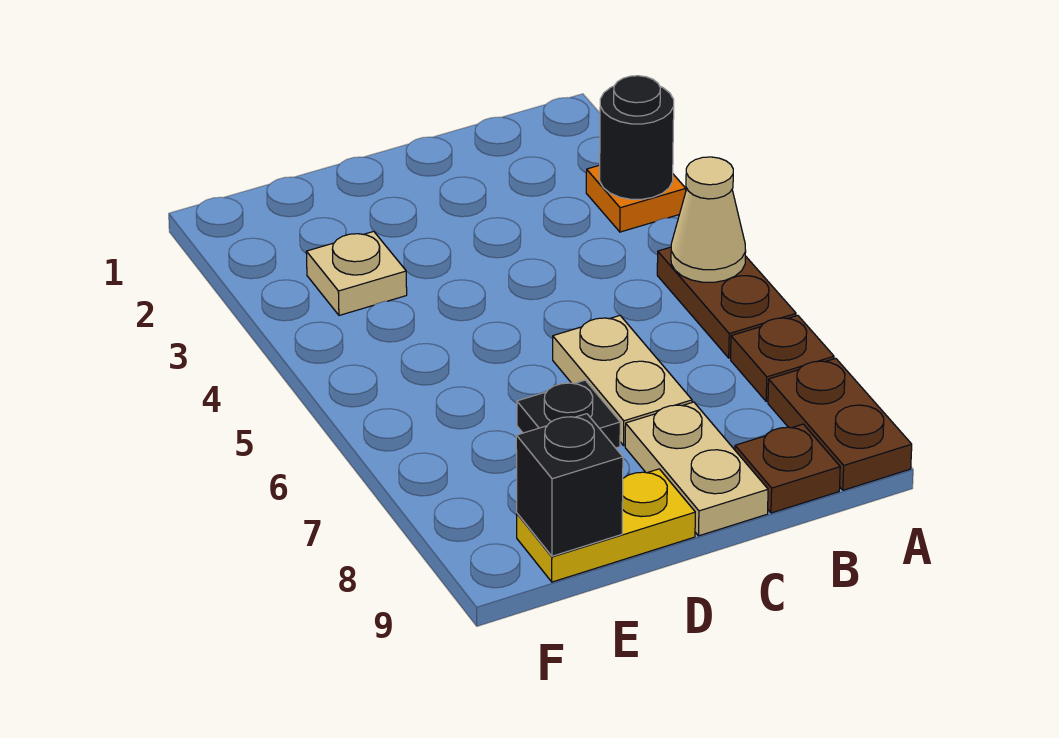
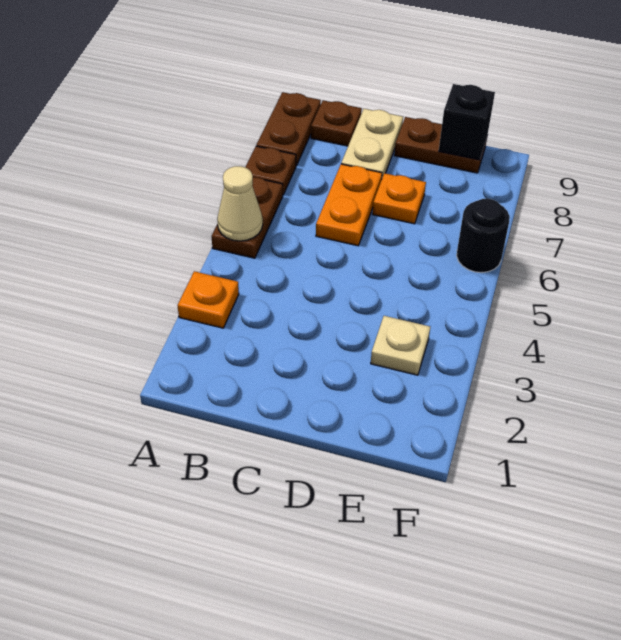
black 1x1 round brick [600,76,674,199] -> black 1x1 round brick moved to [457,199,510,273]
tan 1x2 plate [553,316,692,445] -> orange 1x2 plate [316,164,382,246]
black 1x1 plate [517,380,620,448] -> orange 1x1 plate [373,173,426,224]
yellow 1x2 plate [517,469,695,582] -> brown 1x2 plate [394,117,487,173]

